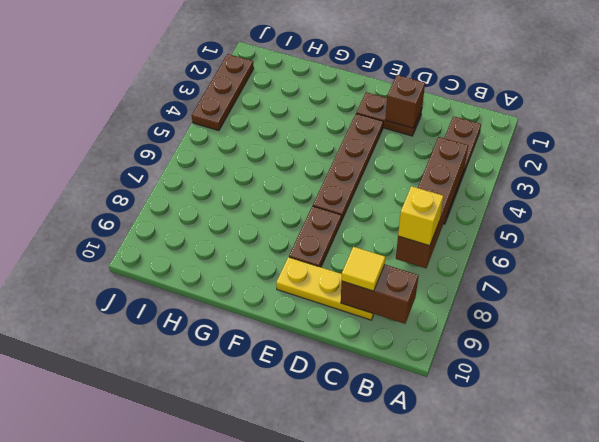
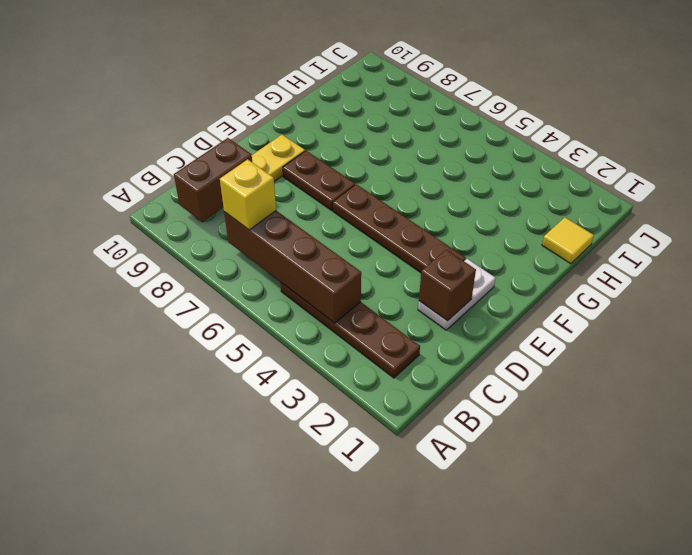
yellow 1x1 tile [341,247,385,291] -> yellow 1x1 tile moved to [542,217,594,264]
brown 1x2 plate [356,92,422,136] -> white 1x2 plate [418,259,495,330]
brown 1x3 plate [192,54,254,131] -> none

